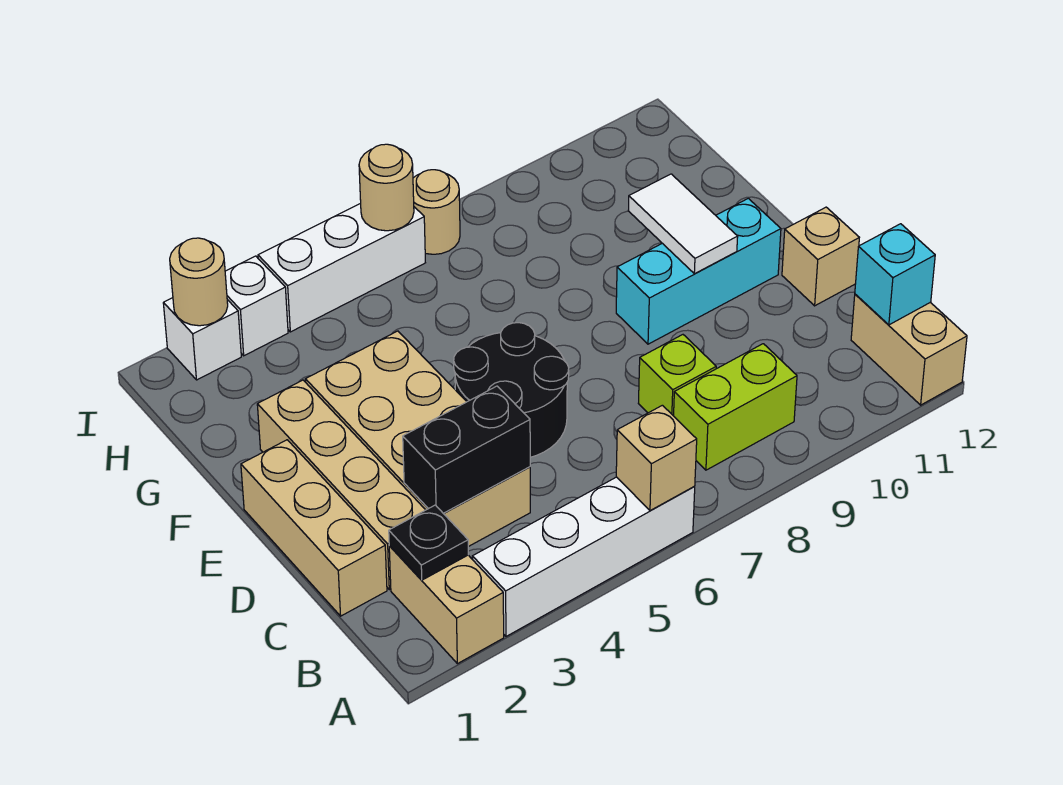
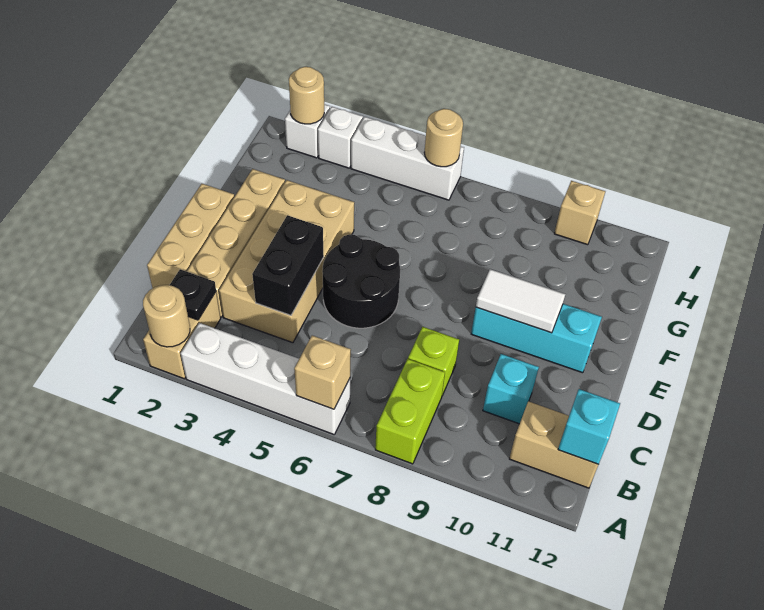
tan 1x2 brick [851,294,967,405] -> tan 1x2 brick turned to [509,401,598,488]
lime 1x2 brick [674,344,797,470] -> lime 1x2 brick turned to [375,359,445,464]
black 1x2 brick [403,386,530,513] -> black 1x2 brick turned to [252,215,324,315]
none -> cyan 1x1 brick [483,354,539,424]
tan 1x1 brick [782,207,859,306] -> tan 1x1 brick moved to [554,181,605,245]
white 1x2 tile [628,174,738,274] -> white 1x2 tile turned to [476,269,565,333]
tan 1x1 round brick [413,170,460,254] -> tan 1x1 round brick moved to [143,285,190,347]

